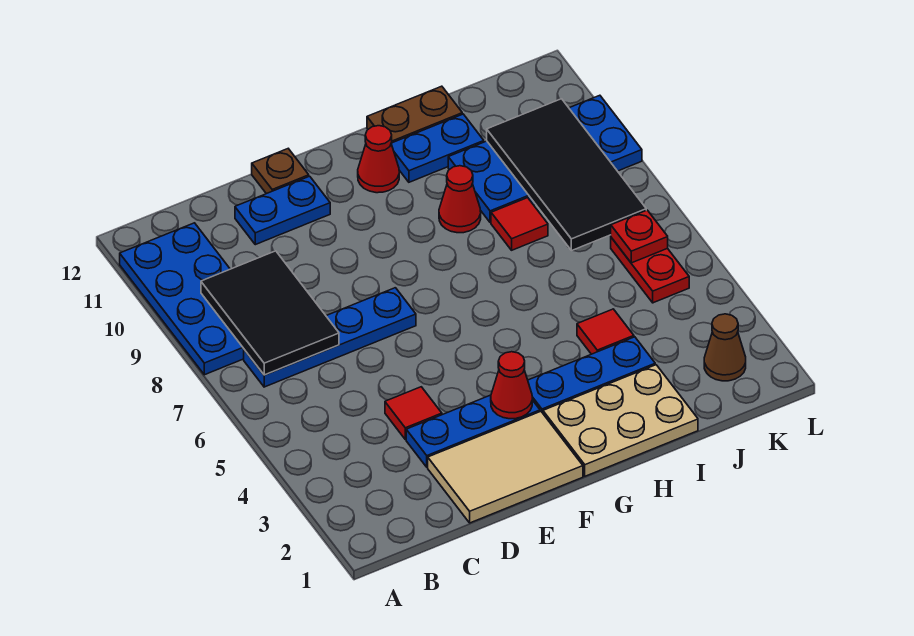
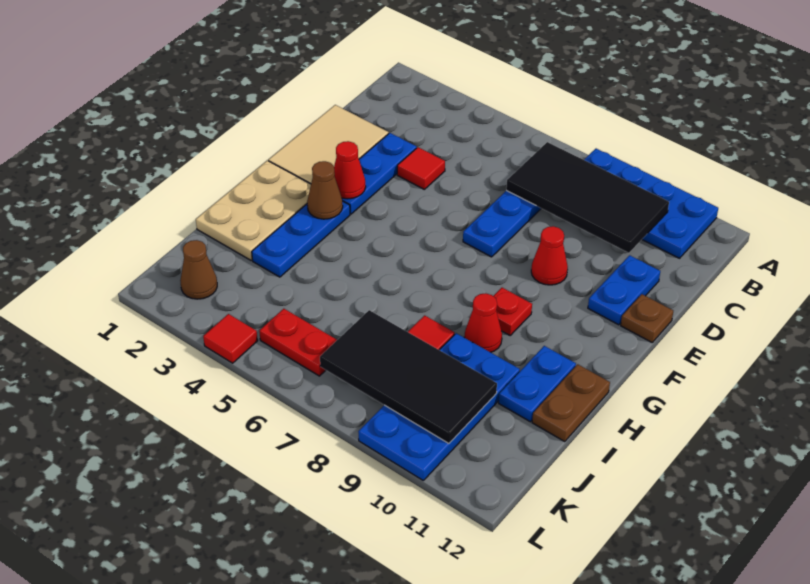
black 2x3 tile [201,251,339,375] -> black 2x4 tile [506,142,669,253]
none -> brown 1x1 cone [307,161,343,219]
red 1x1 cone [358,126,399,193] -> red 1x1 cone moved to [531,226,568,285]
red 1x1 tile [577,309,634,354] -> red 1x1 tile moved to [203,314,258,363]
red 1x1 plate [611,210,668,263] -> red 1x1 plate moved to [494,288,532,335]

